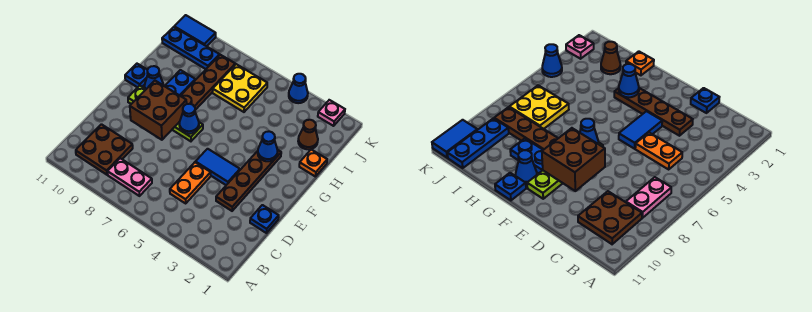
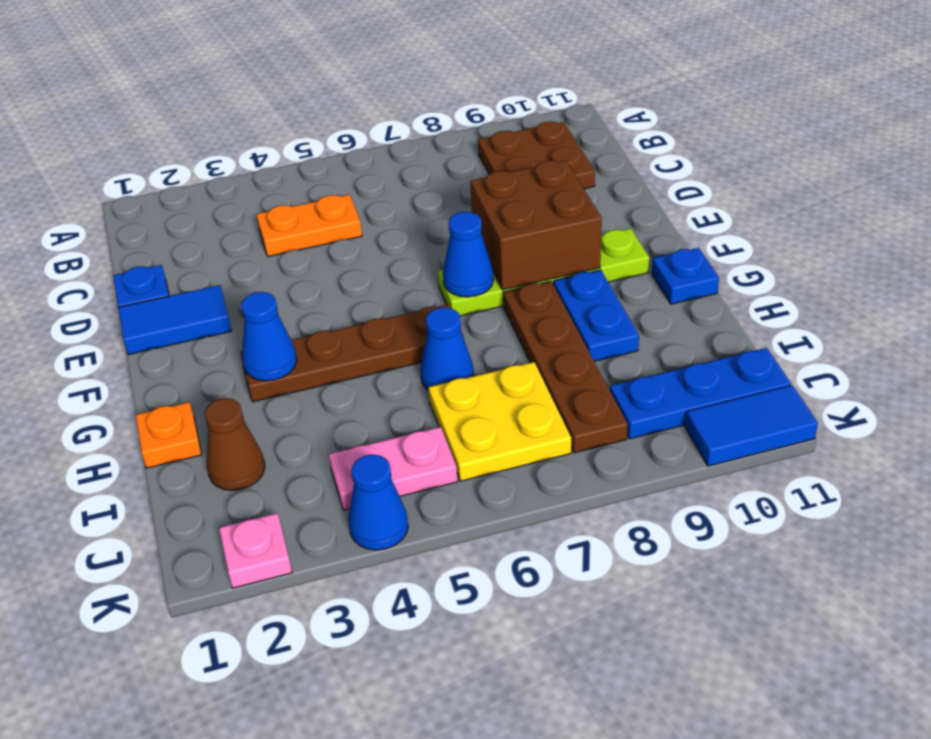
pink 1x2 plate [107,158,152,196] -> pink 1x2 plate moved to [329,427,458,510]
orange 1x2 plate [170,162,211,203] -> orange 1x2 plate turned to [256,195,362,257]
brown 1x4 plate [216,150,281,211] -> brown 1x4 plate turned to [240,304,464,402]
blue 1x2 tile [196,149,240,185] -> blue 1x2 tile moved to [118,285,231,355]
blue 1x1 cone [145,66,163,89] -> blue 1x1 cone moved to [420,307,474,391]

